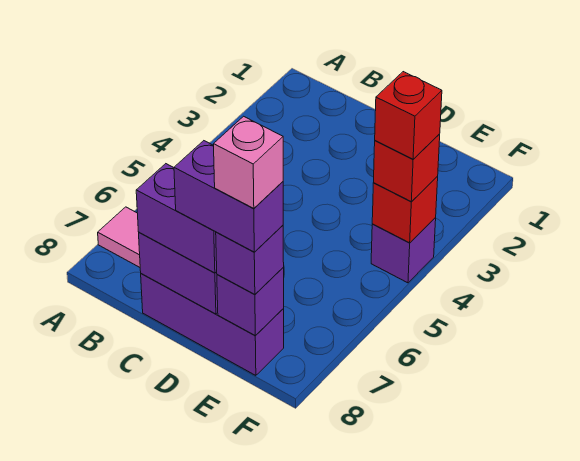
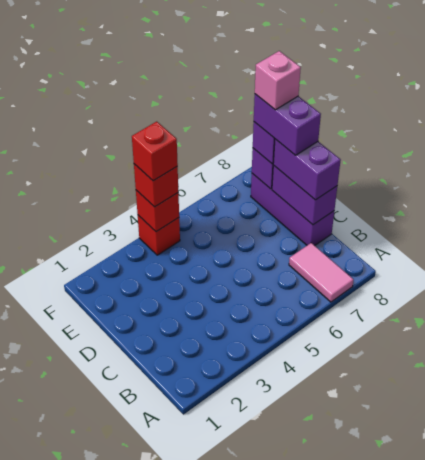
purple 1x1 brick [371,218,436,283] -> red 1x1 brick [138,215,180,255]

